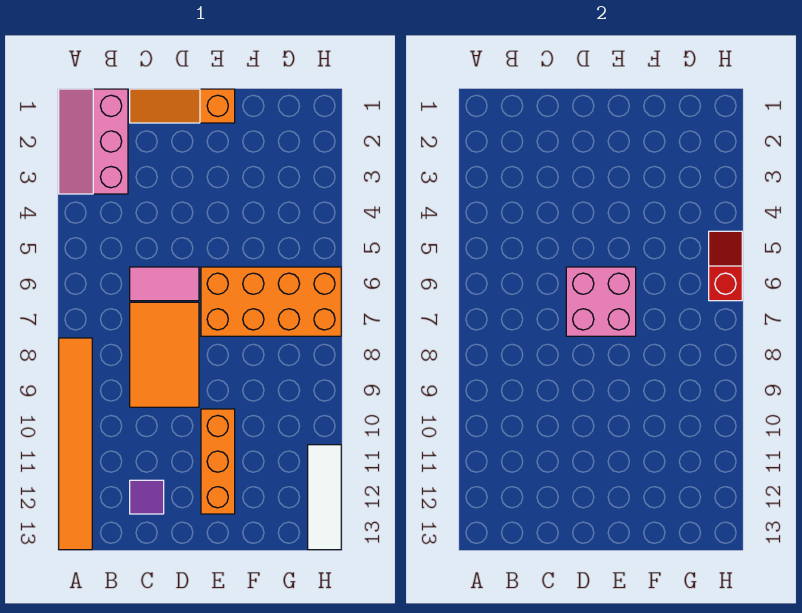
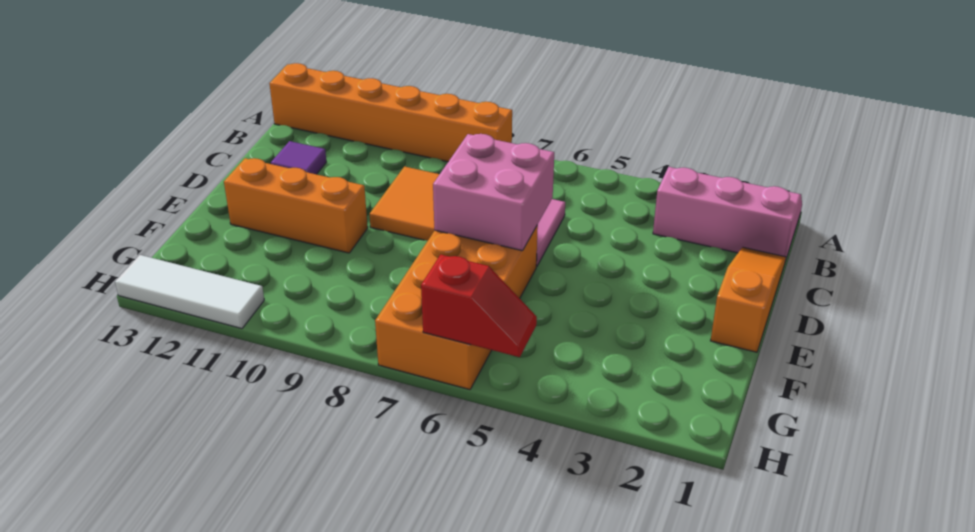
orange 1x6 tile [59,338,92,550] -> orange 1x6 brick [269,63,512,162]

